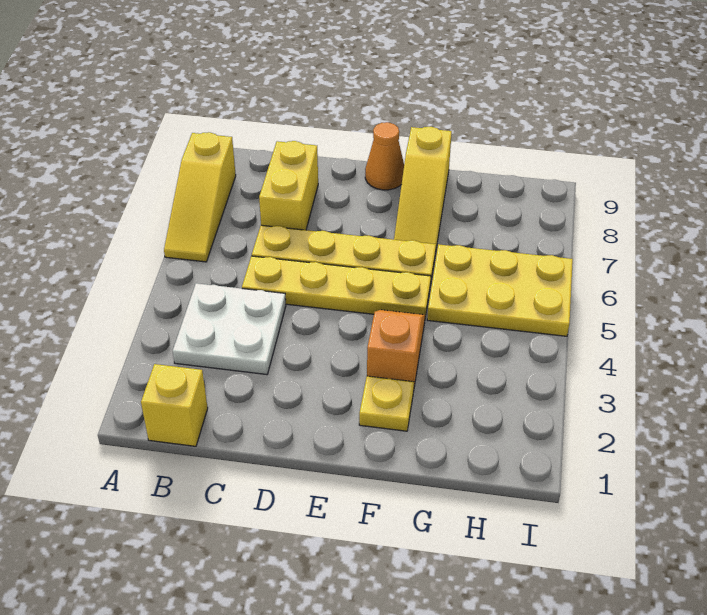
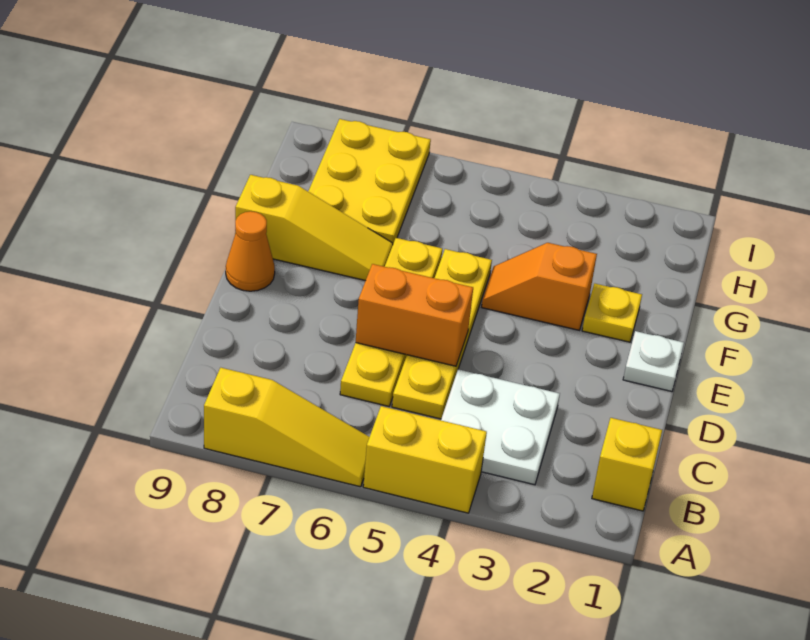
yellow 1x2 brick [259,141,318,230] -> yellow 1x2 brick moved to [363,406,487,513]
none -> orange 1x2 brick [356,264,473,366]
none -> white 1x1 plate [623,331,684,391]
yellow 2x3 plate [427,244,573,336] -> yellow 2x3 plate moved to [308,119,431,243]

